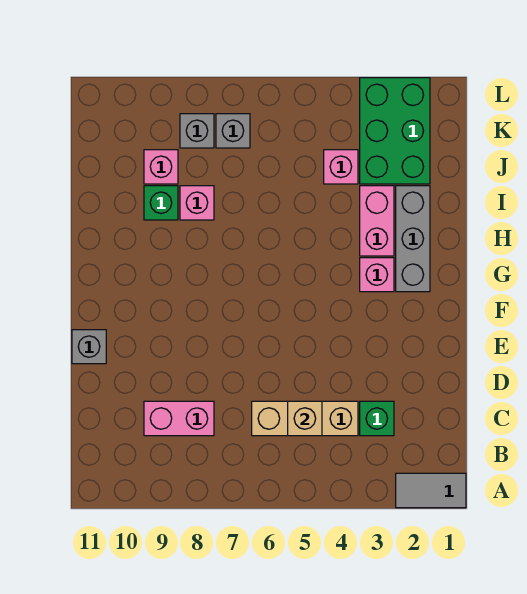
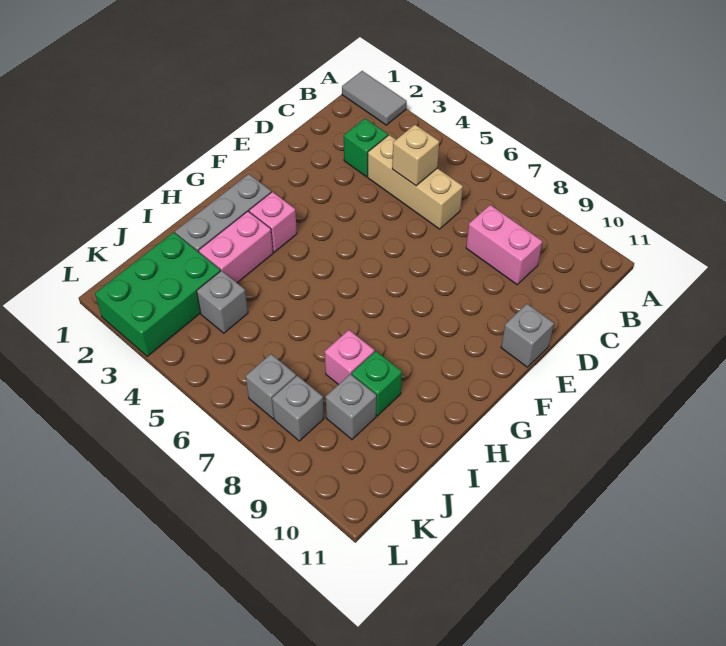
pink 1x1 brick [324,150,358,184] -> grey 1x1 brick [197,271,248,333]
pink 1x1 brick [144,150,178,184] -> grey 1x1 brick [326,374,376,439]

